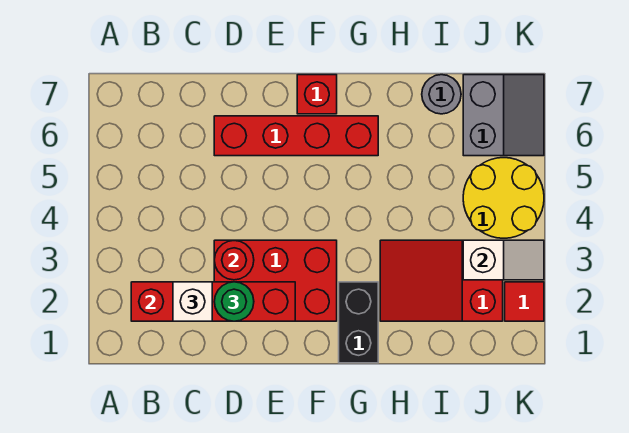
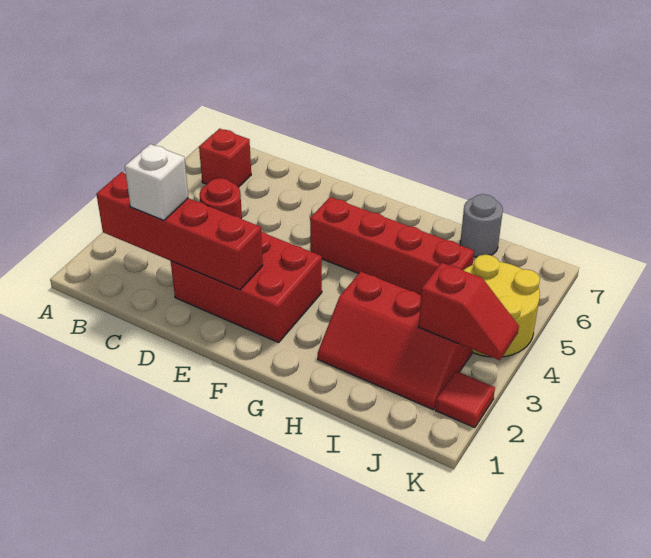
green 1x1 round brick [214,282,254,321] -> none
red 1x4 brick [214,116,378,156] -> red 1x4 brick moved to [310,197,474,295]
red 1x1 brick [297,75,337,114] -> red 1x1 brick moved to [199,129,251,187]
black 1x2 brick [339,282,378,363] -> none
red 2x3 slope [380,240,503,321] -> red 2x3 slope turned to [318,272,472,409]
white 1x2 slope [463,240,544,280] -> red 1x2 slope [419,263,519,360]
grey 2x2 slope [463,75,544,156] -> none

